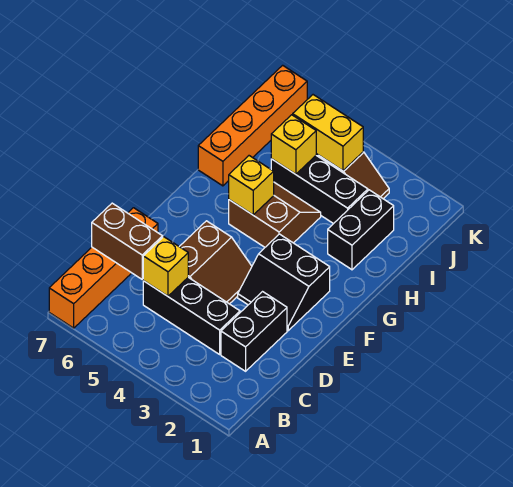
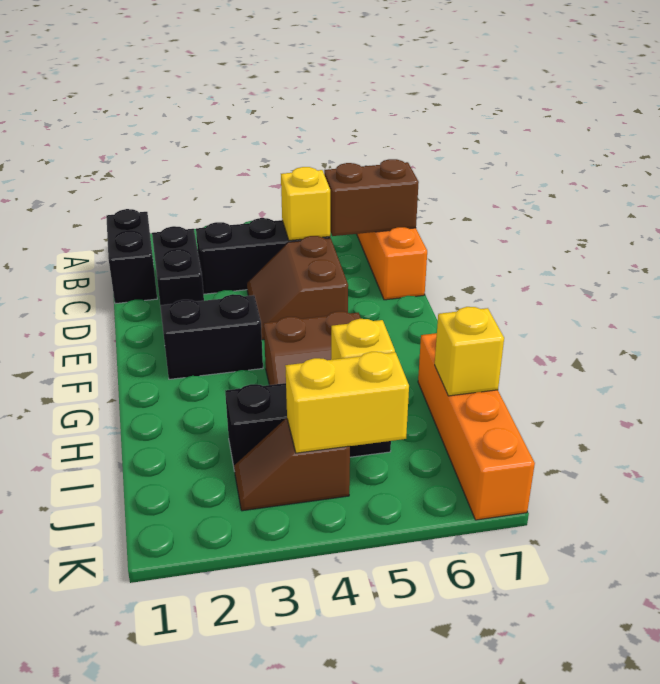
yellow 1x1 brick [229,156,274,215] -> yellow 1x1 brick moved to [435,307,504,396]
black 1x2 brick [328,190,394,270] -> black 1x2 brick moved to [106,209,157,304]

